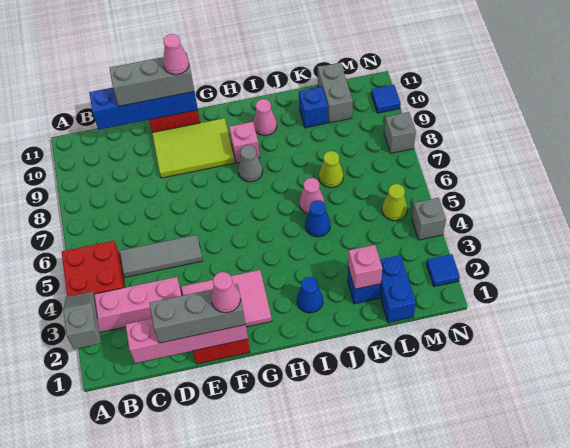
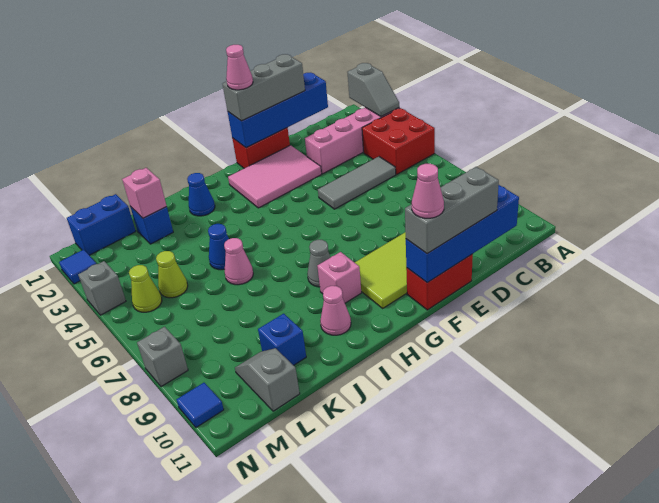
pink 1x4 brick [125,319,248,363] -> blue 1x4 brick [228,73,328,148]
lime 1x1 cone [319,151,343,188] -> lime 1x1 cone moved to [156,251,188,298]
blue 1x2 brick [380,255,416,323] -> blue 1x2 brick turned to [67,194,136,255]
grey 1x2 brick [318,63,353,123] -> grey 1x2 slope [235,348,300,411]

